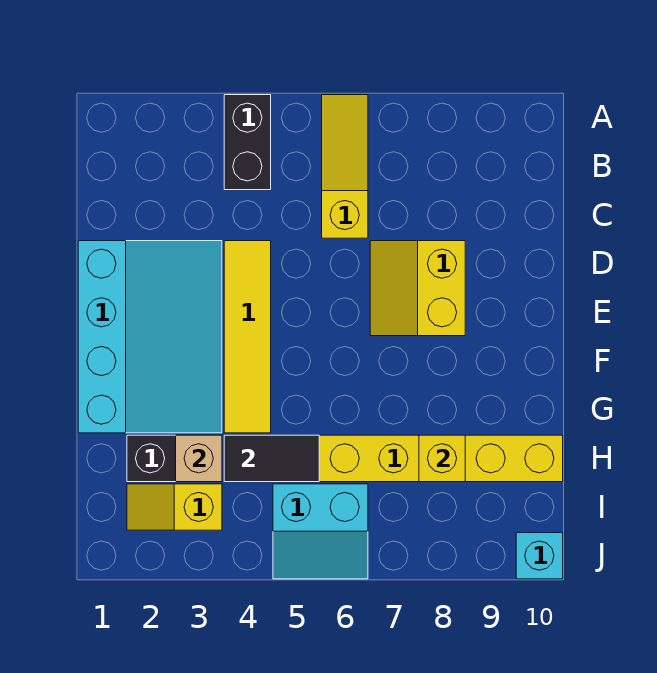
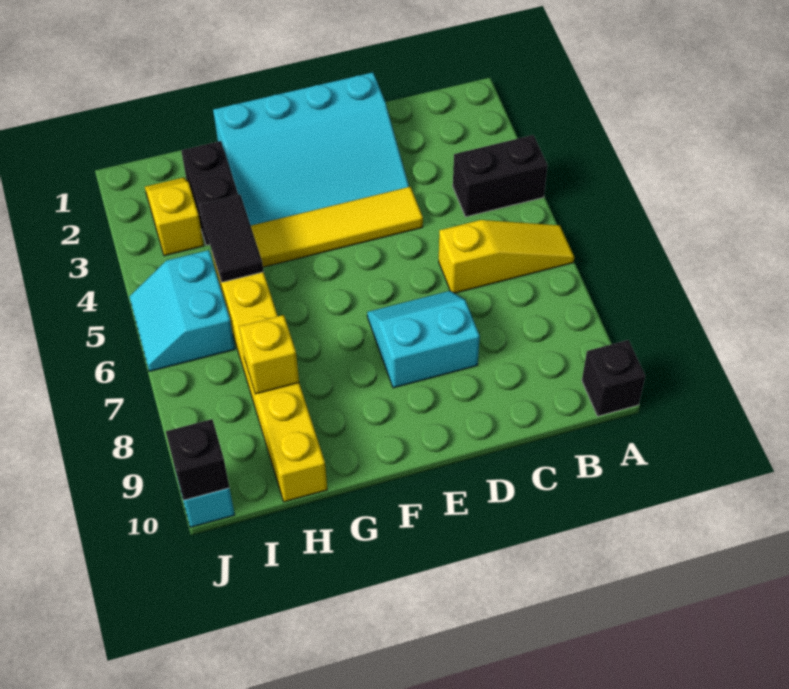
none -> black 1x1 brick [582,340,645,416]
yellow 2x2 slope [370,241,465,336] -> cyan 2x2 slope [367,291,480,388]
tan 1x1 brick [176,435,222,482] -> none
none -> black 1x1 brick [166,419,229,500]

